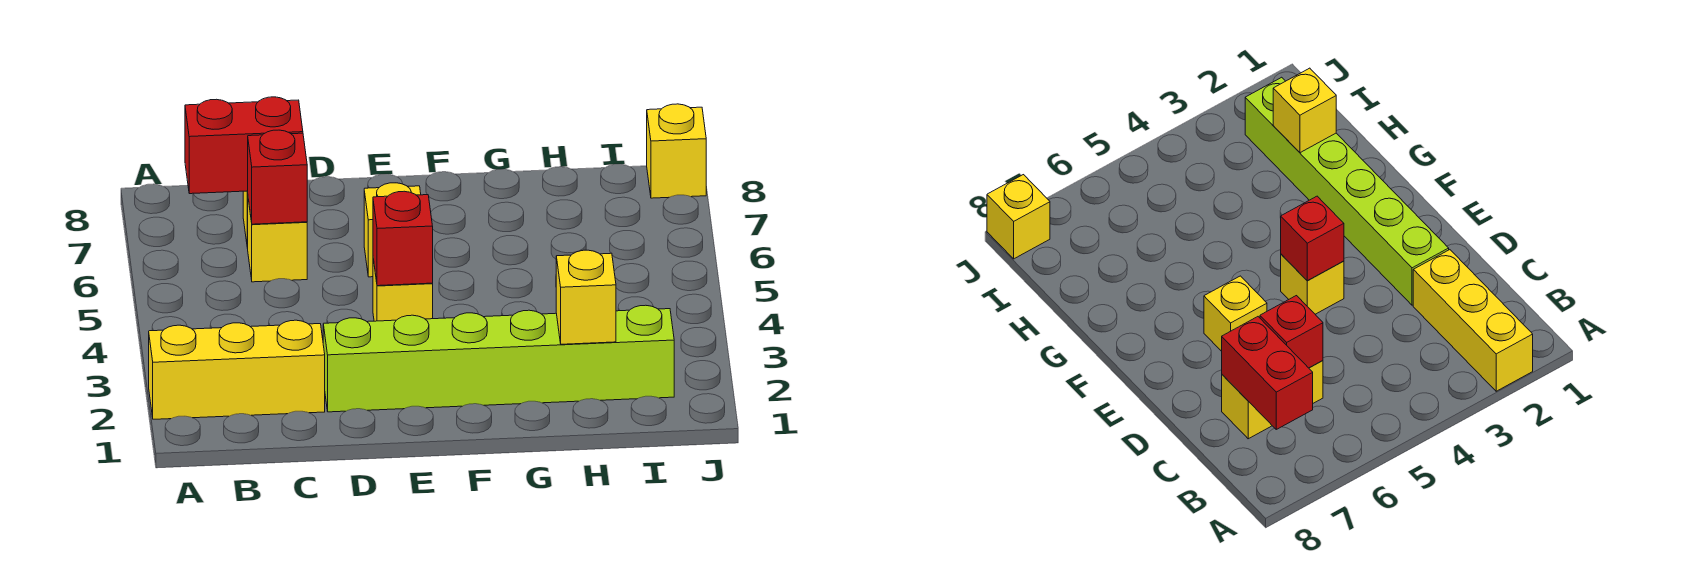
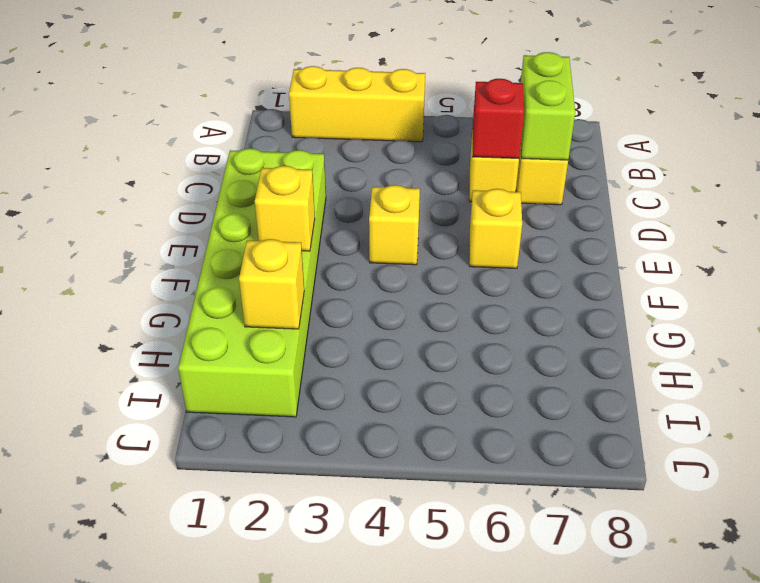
yellow 1x3 brick [149,320,325,419] -> yellow 1x3 brick turned to [289,66,425,142]
red 1x2 brick [185,97,303,194] -> lime 1x2 brick [521,52,575,160]
lime 1x6 brick [323,305,674,412] -> lime 2x6 brick [178,148,326,417]
red 1x1 brick [373,191,433,286] -> none
yellow 1x1 brick [647,104,706,198] -> yellow 1x1 brick moved to [255,166,315,251]

